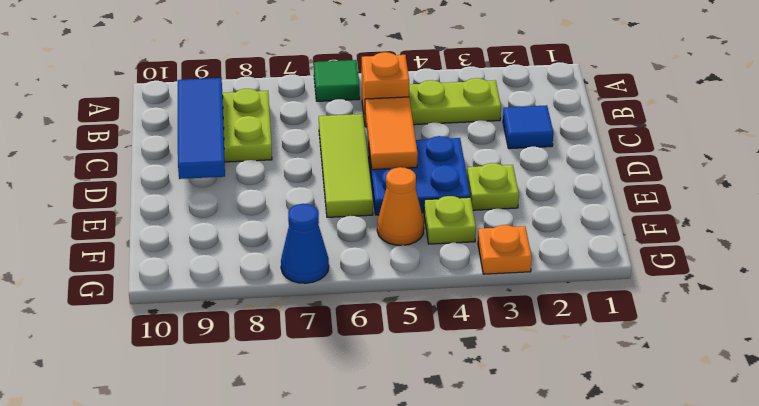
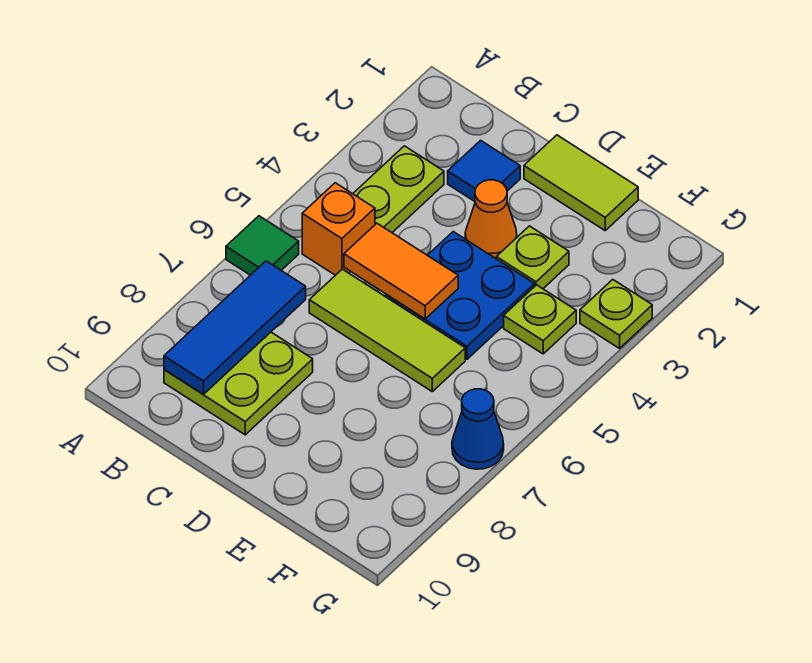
blue 1x3 tile [178,78,225,179] -> blue 1x3 tile turned to [164,261,306,394]
none -> lime 1x2 tile [524,135,638,230]
orange 1x1 cone [377,167,424,245] -> orange 1x1 cone moved to [465,180,517,259]
orange 1x1 plate [478,225,532,274] -> lime 1x1 plate [580,280,652,348]

